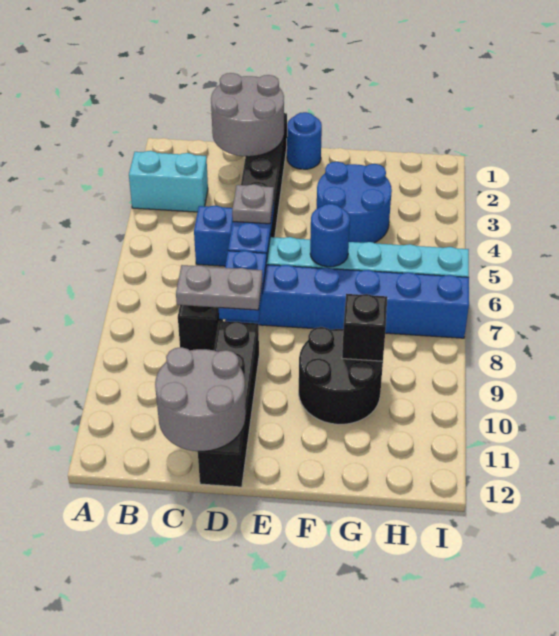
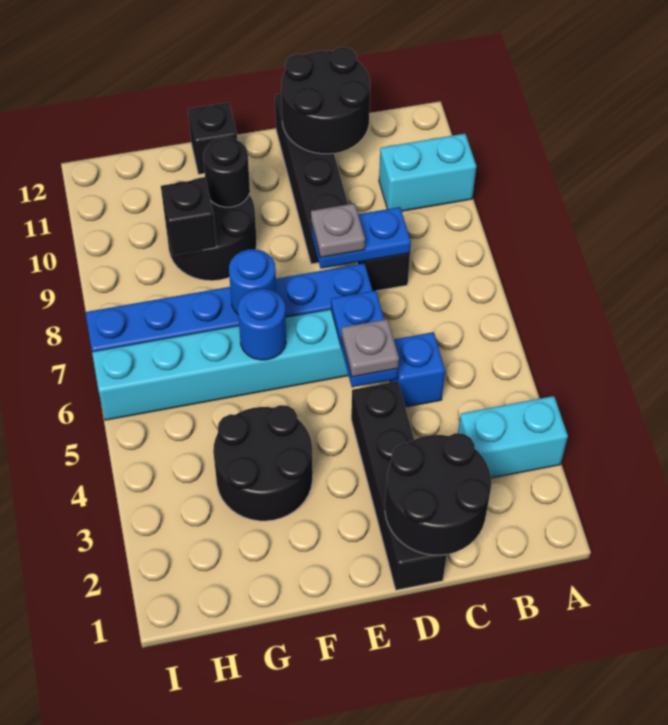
none -> cyan 1x2 brick [379,134,476,211]
grey 2x2 round brick [211,73,284,157] -> black 2x2 round brick [385,433,491,555]
grey 1x2 plate [176,265,262,310] -> grey 1x1 plate [311,203,365,258]
grey 2x2 round brick [155,347,246,451] -> black 2x2 round brick [281,47,370,154]
blue 1x2 plate [219,251,266,322] -> blue 1x2 plate turned to [311,207,411,268]
blue 1x1 round brick [287,112,322,169] -> blue 1x1 round brick moved to [229,249,276,314]
blue 2x2 round brick [317,162,392,243] -> black 2x2 round brick [213,405,313,521]
none -> black 1x1 round brick [203,138,250,207]
none -> black 1x1 brick [188,102,237,174]

